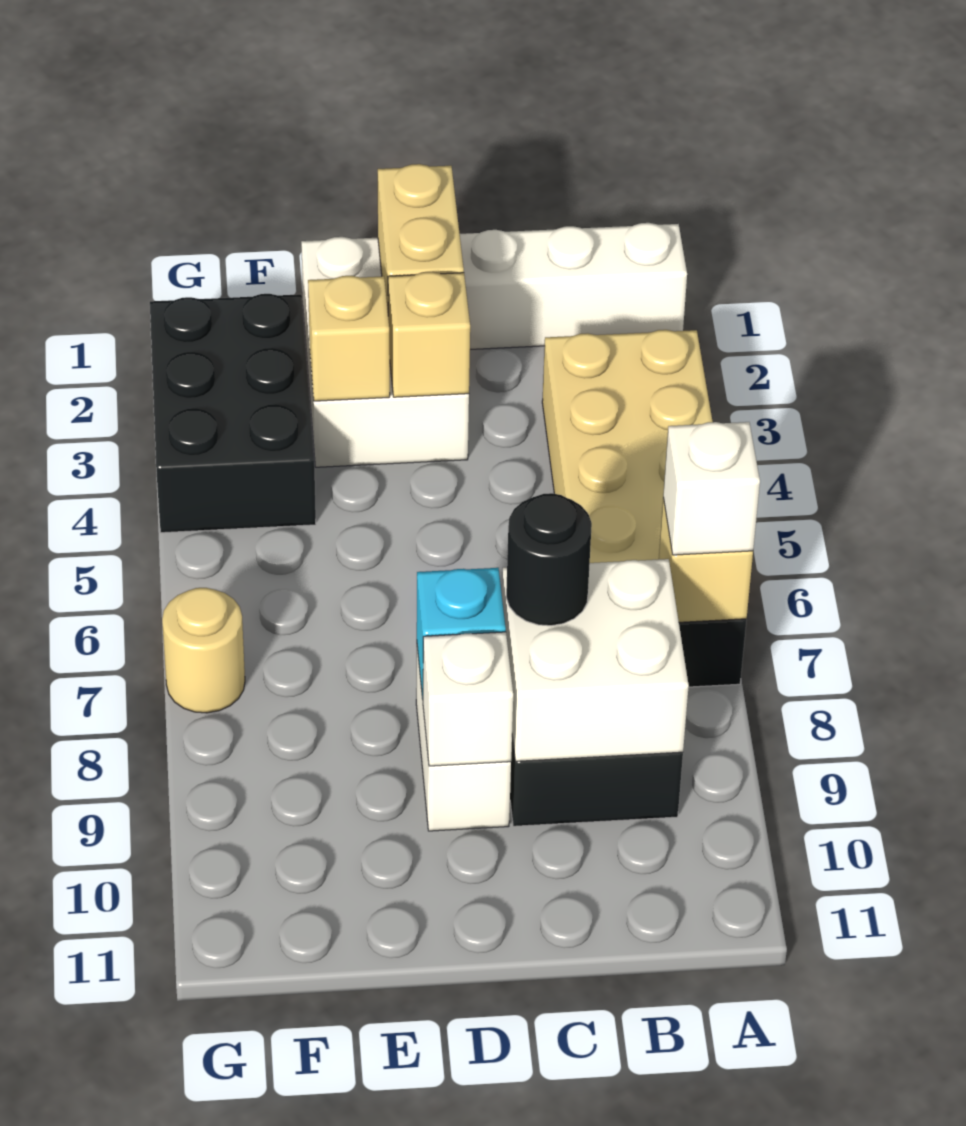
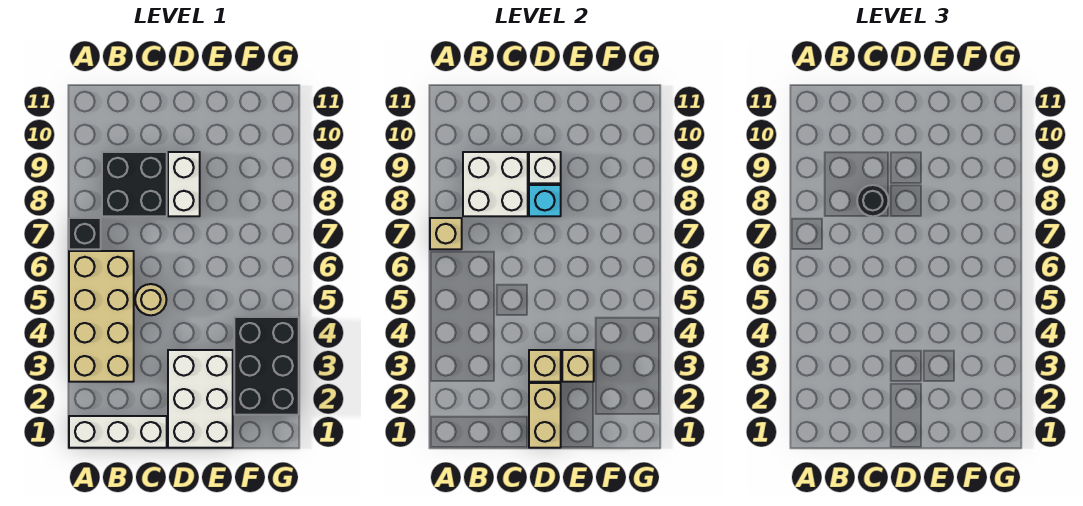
white 1x1 brick [663,422,760,555] -> none
tan 1x1 round brick [162,588,245,713] -> tan 1x1 round brick moved to [135,284,167,315]

